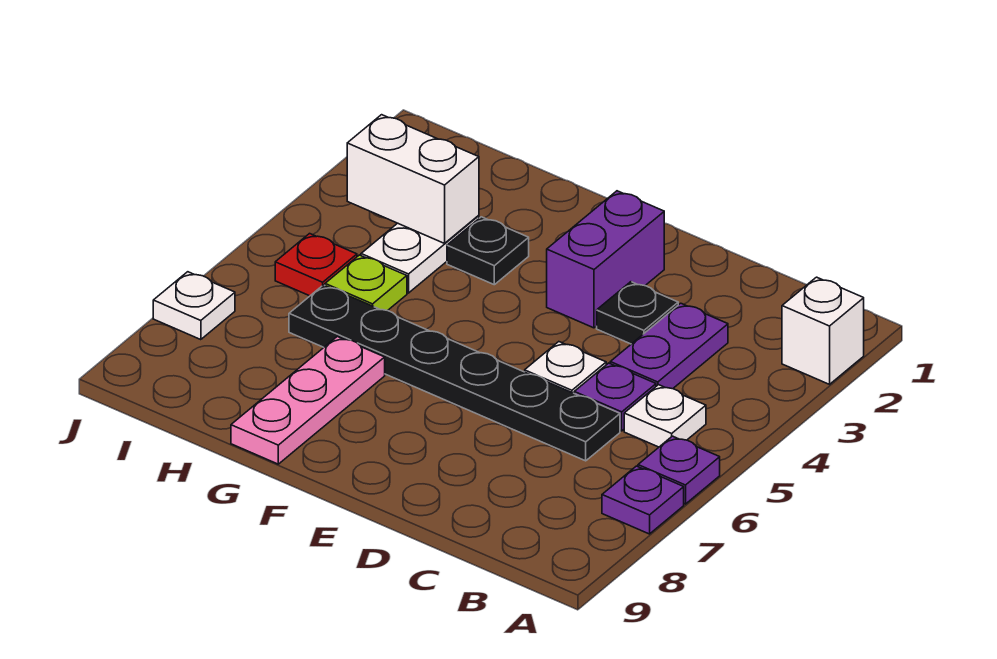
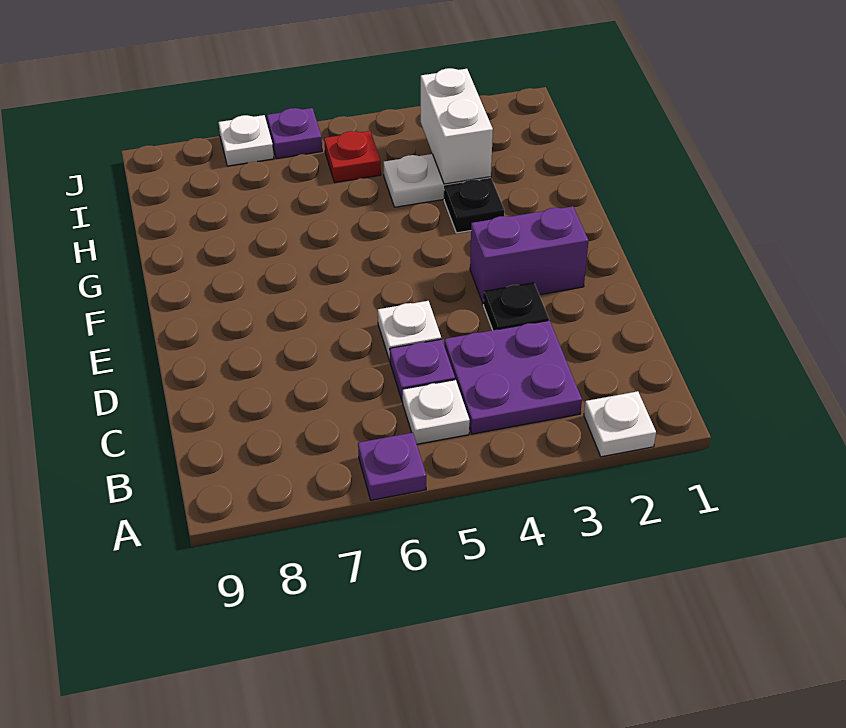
white 1x1 brick [782,277,864,384] -> white 1x1 plate [584,391,656,457]
purple 1x1 plate [602,466,684,534] -> purple 1x1 plate moved to [267,108,322,159]
purple 1x2 plate [610,303,728,389] -> purple 2x2 plate [444,321,582,434]
black 1x6 plate [289,285,620,461] -> none
pink 1x3 plate [231,337,385,464] -> none
lime 1x1 plate [325,255,407,311] -> none

